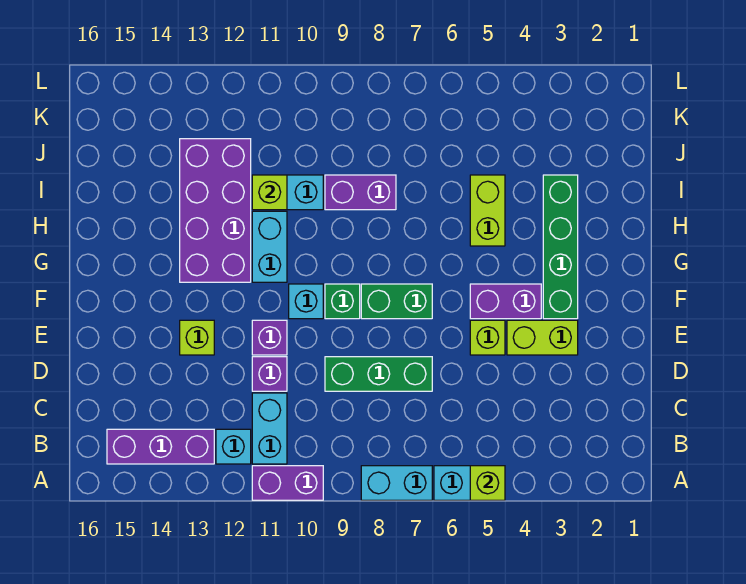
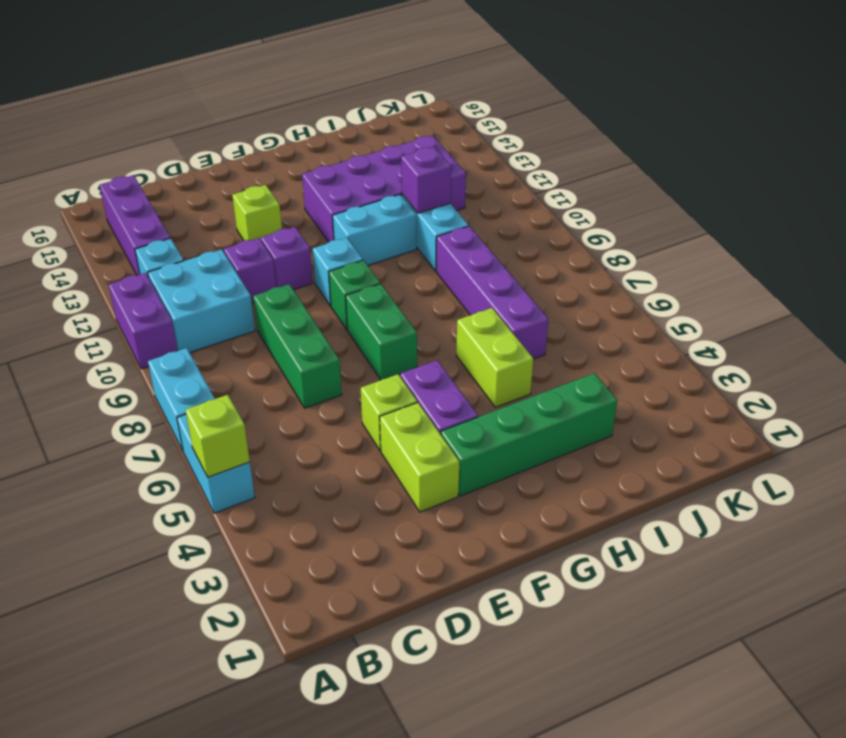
cyan 1x2 brick [252,393,287,464] -> cyan 2x2 brick [148,249,255,352]
lime 1x2 brick [470,175,505,246] -> lime 1x2 brick turned to [456,308,533,407]
purple 1x2 brick [325,175,396,210] -> purple 1x4 brick [436,226,548,359]
lime 1x1 brick [252,175,287,210] -> purple 1x1 brick [401,147,451,213]

